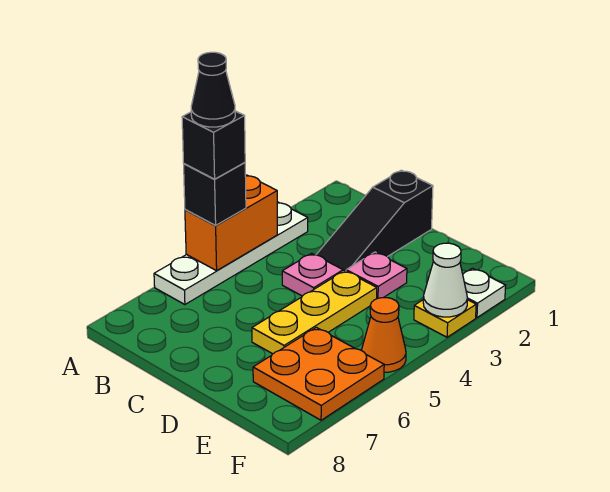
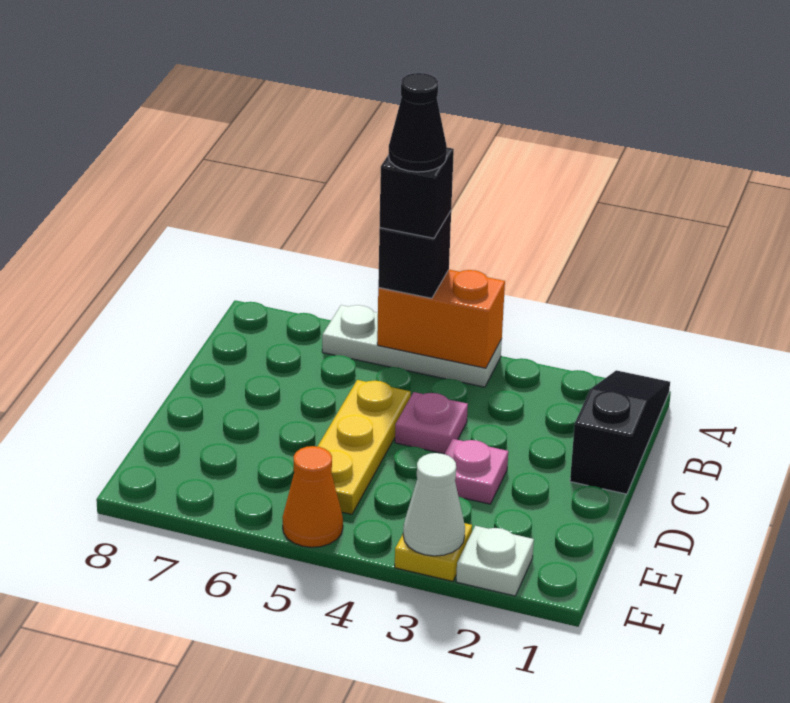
white 1x4 plate [154,202,308,305] -> white 1x3 plate [322,305,502,387]
black 1x3 slope [316,170,433,271] -> black 1x3 slope turned to [570,370,670,494]
yellow 1x3 plate [252,271,377,354] -> yellow 1x3 plate turned to [317,380,411,514]
orange 2x2 plate [253,327,384,420] -> none

